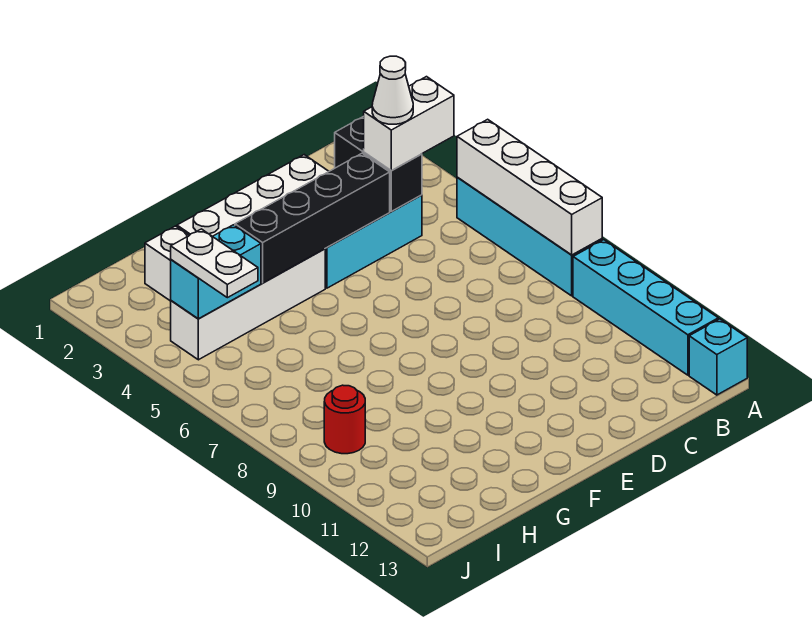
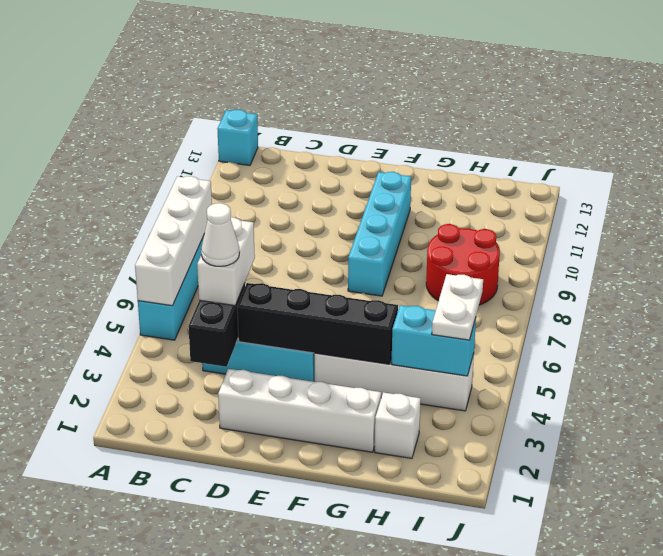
cyan 1x4 brick [573,240,718,375] -> cyan 1x4 brick moved to [348,172,411,296]
white 1x2 brick [364,77,454,170] -> white 1x2 brick turned to [197,217,255,306]
red 1x1 round brick [324,385,365,454] -> red 2x2 round brick [426,224,500,305]

